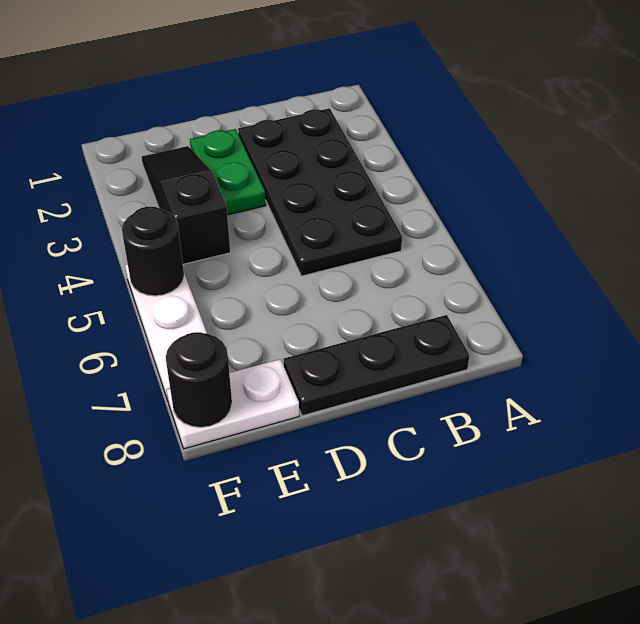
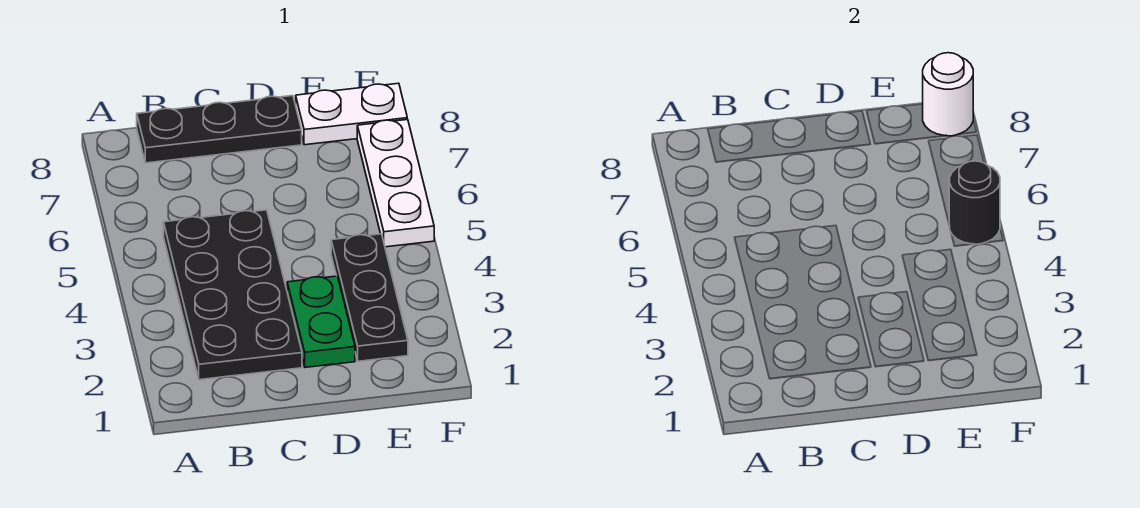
black 1x3 slope [142,146,230,264] -> black 1x3 plate [331,234,408,361]
black 1x1 round brick [166,332,232,427] -> white 1x1 round brick [923,53,973,136]

